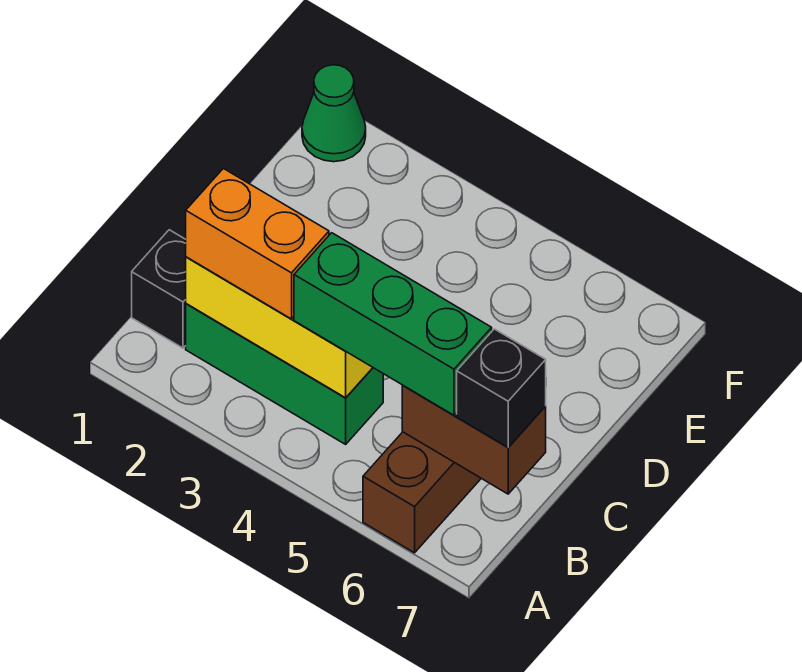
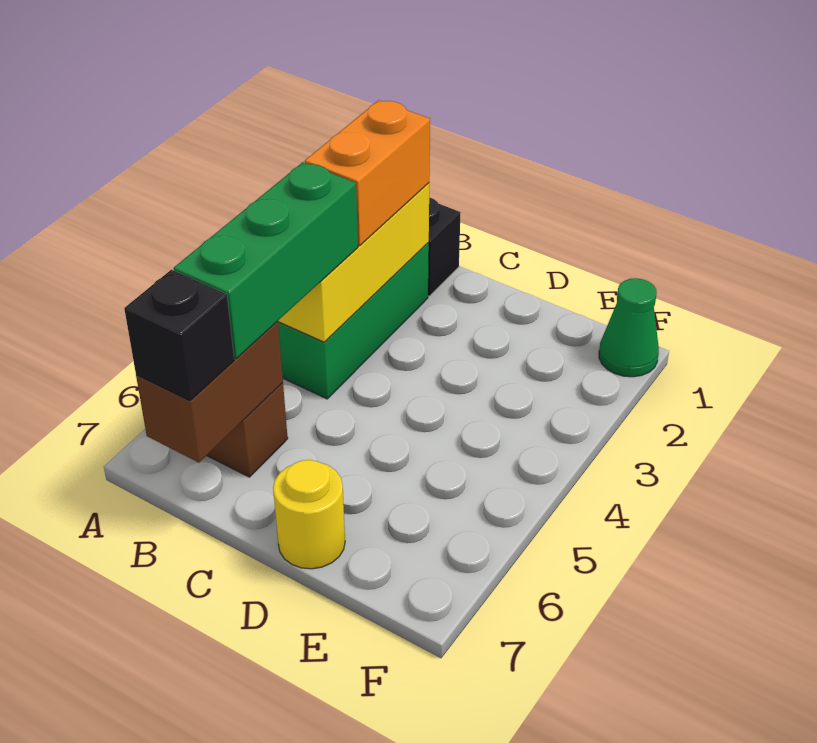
none -> yellow 1x1 round brick [273,460,345,569]

